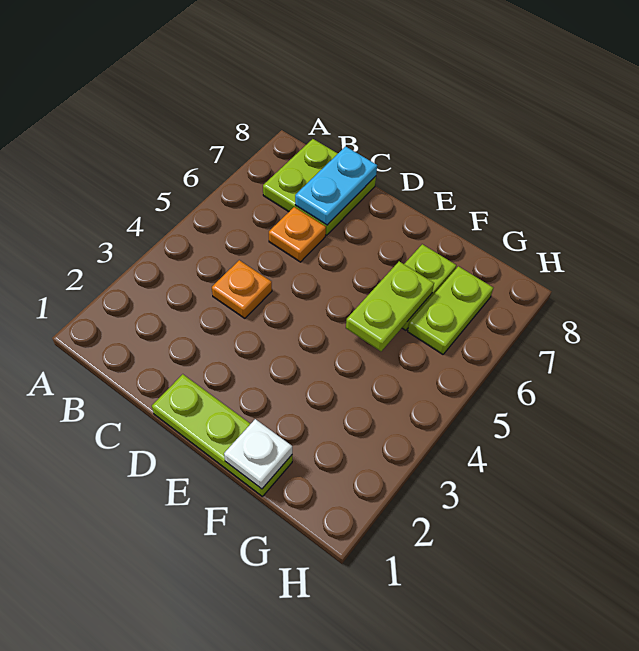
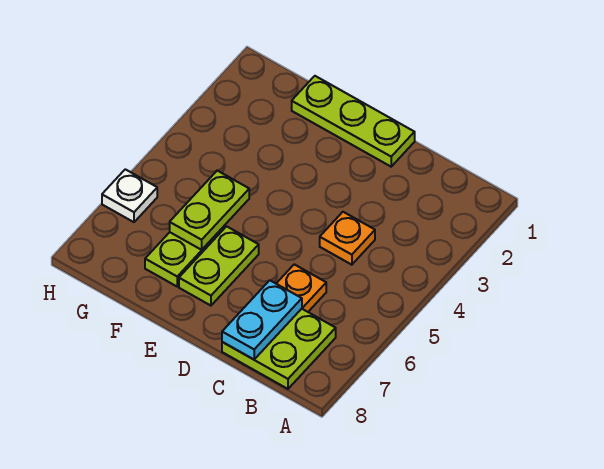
white 1x1 plate [224,419,292,489] -> white 1x1 plate moved to [102,169,157,222]
lime 1x2 plate [408,266,493,354] -> lime 1x2 plate moved to [179,226,259,306]

